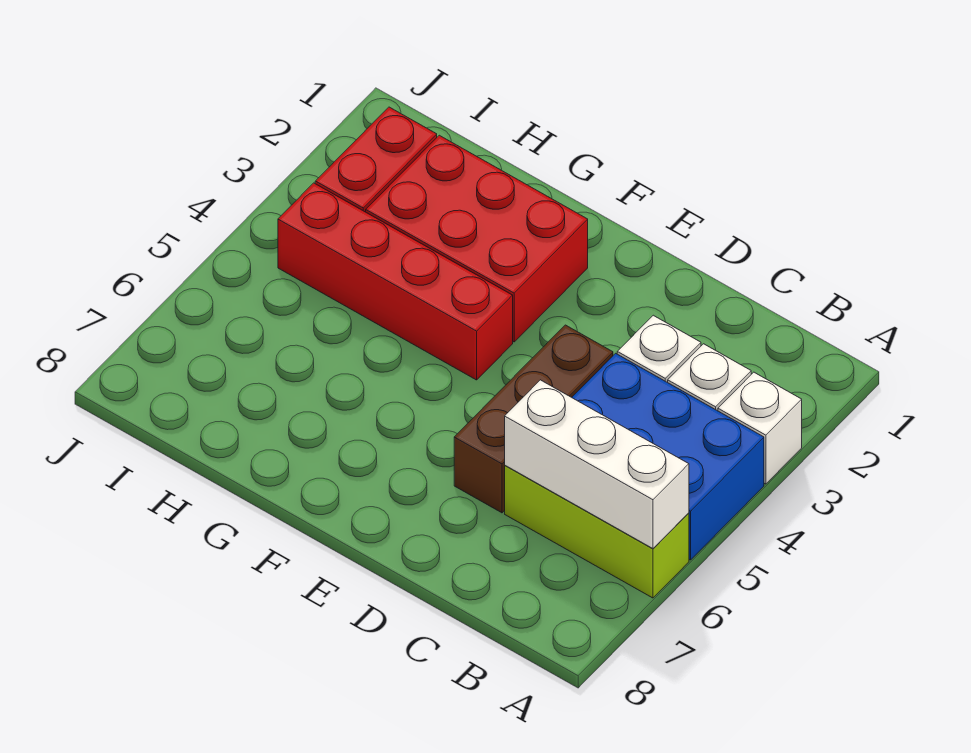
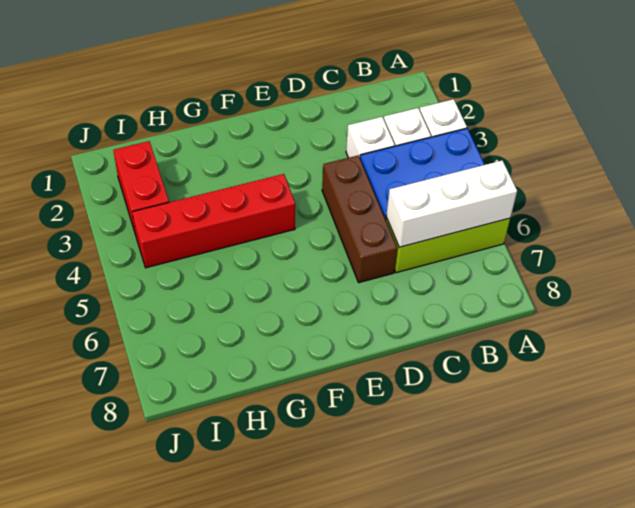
red 2x3 brick [366,135,588,342] -> none

